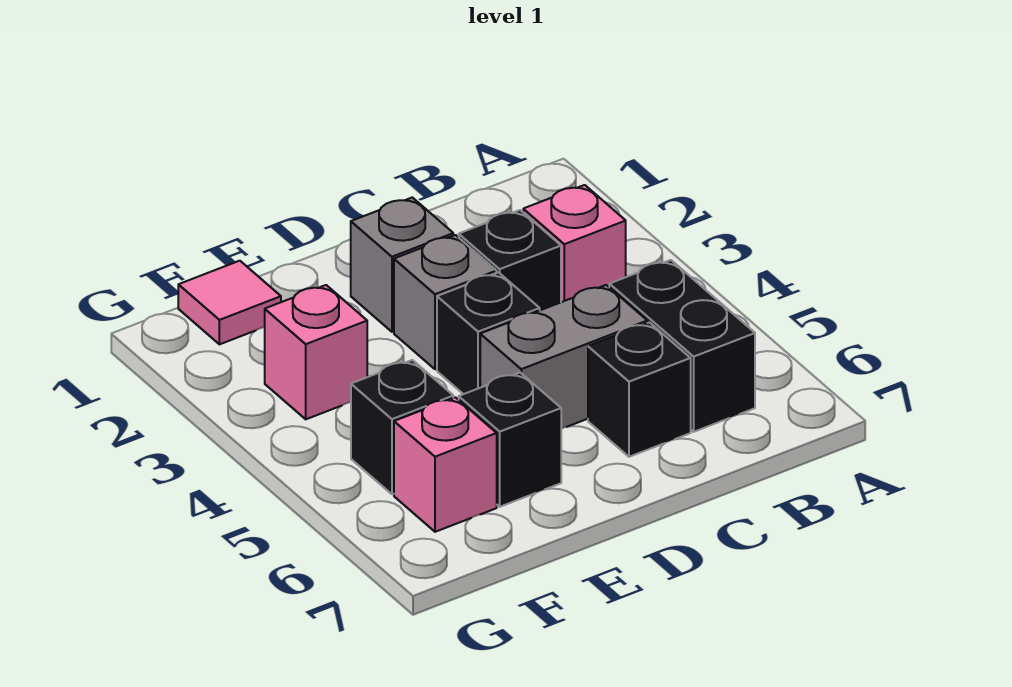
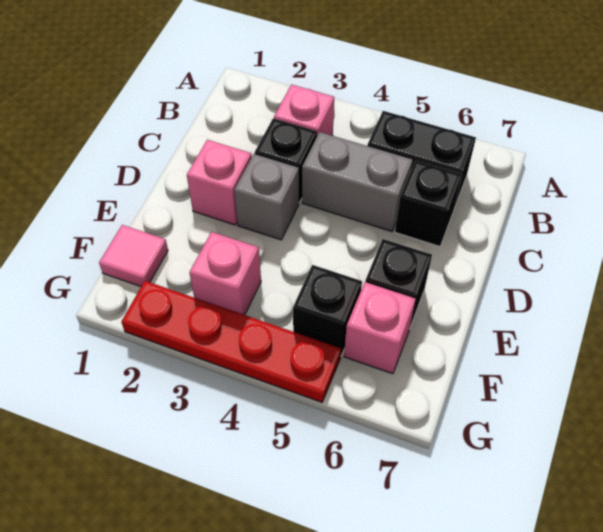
grey 1x2 brick [480,285,647,429] -> grey 1x2 brick turned to [302,132,413,231]
grey 1x1 brick [351,197,453,332] -> pink 1x1 brick [187,140,252,225]
black 1x1 brick [437,273,540,394] -> none
none -> red 1x4 plate [122,281,341,402]

